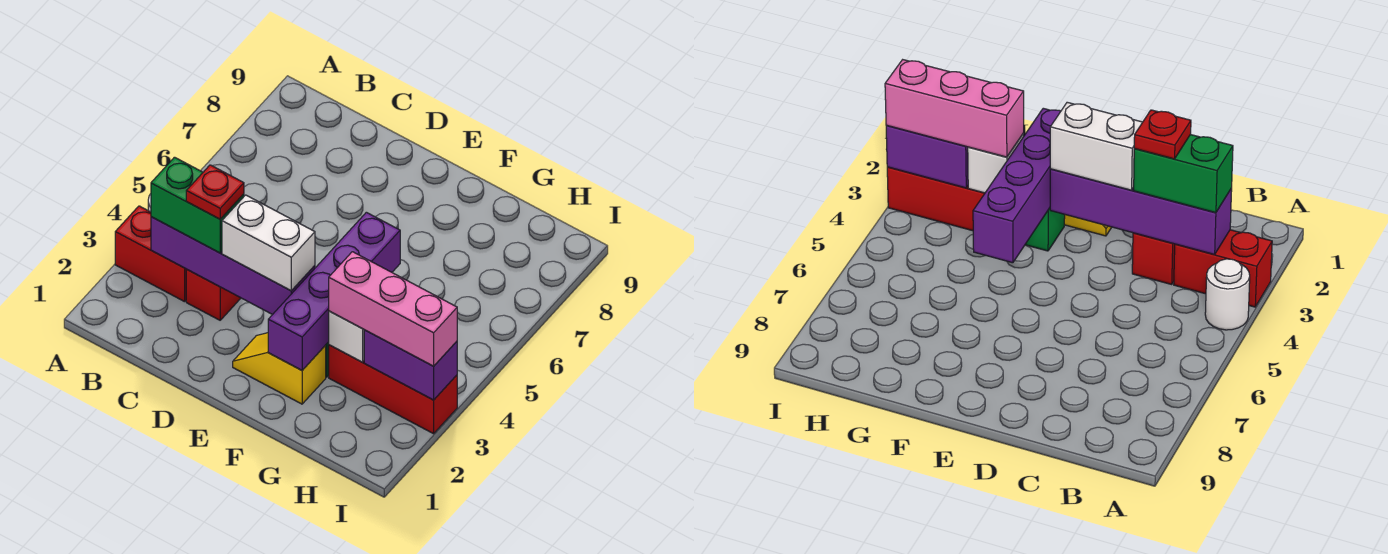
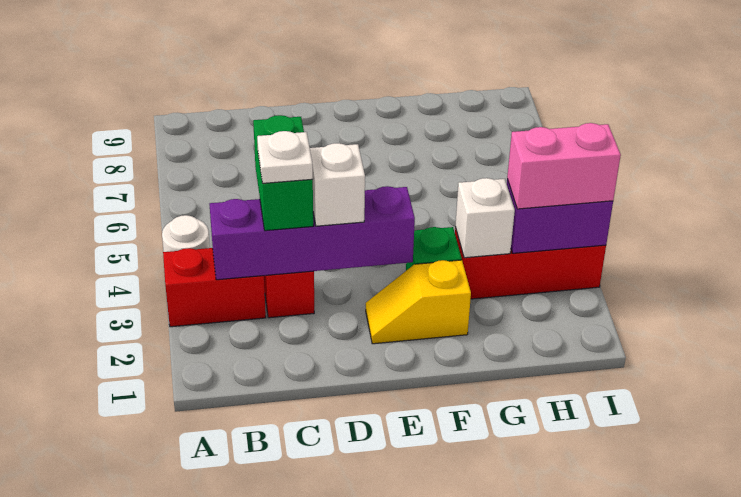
green 1x2 brick [151,157,244,253] -> green 1x2 brick turned to [253,115,313,231]
red 1x1 plate [186,165,244,219] -> white 1x1 plate [257,131,313,183]
white 1x2 brick [222,195,315,291] -> white 1x1 brick [310,143,365,226]
purple 1x4 brick [268,212,400,370] -> none
pink 1x3 brick [329,252,457,366] -> pink 1x2 brick [507,123,621,209]

